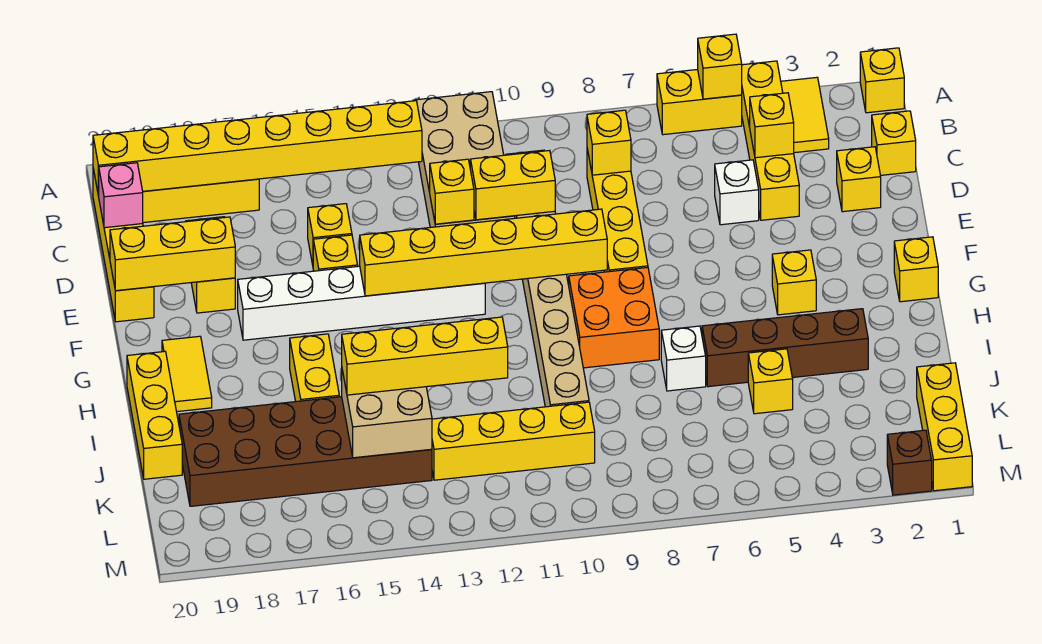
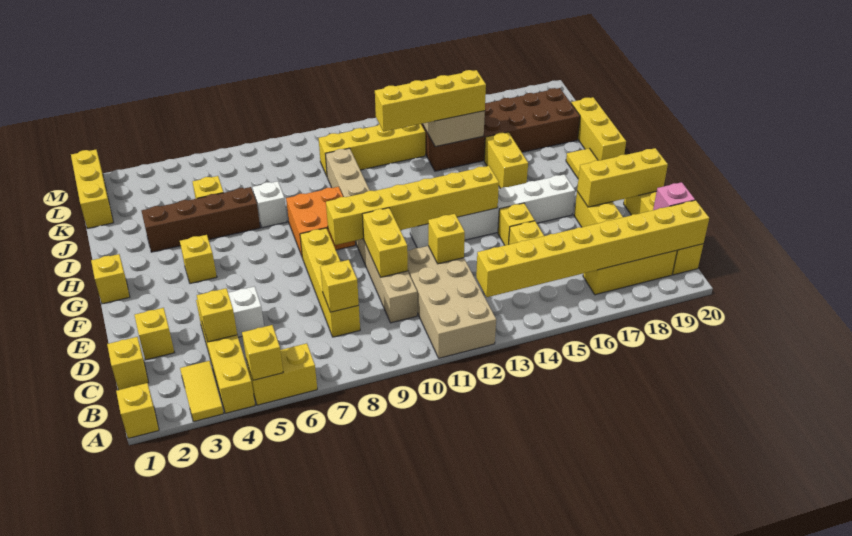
yellow 1x2 brick [470,151,555,220] -> yellow 1x2 brick turned to [362,208,408,277]
brown 1x1 brick [887,430,932,495] -> none

